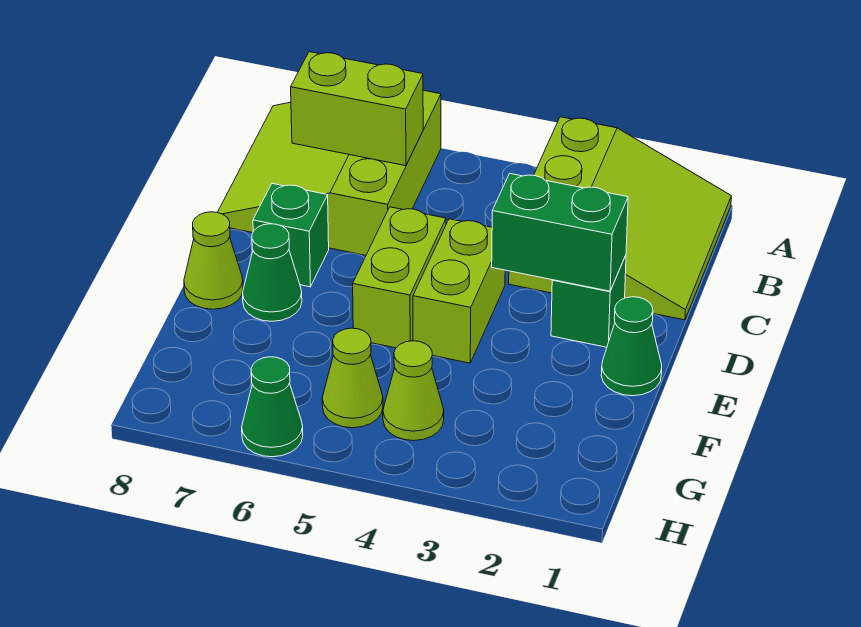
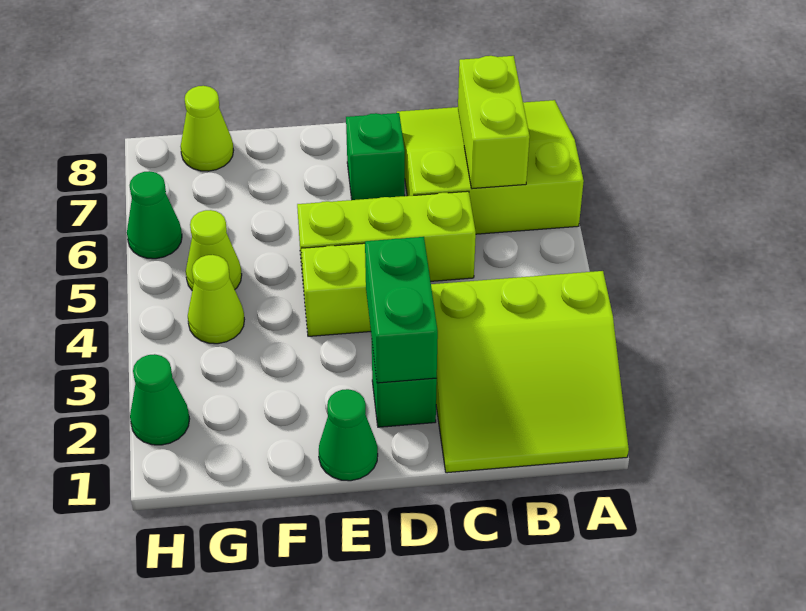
lime 1x2 brick [353,207,446,348] -> lime 1x3 brick [297,191,476,288]
green 1x1 cone [243,224,302,321] -> green 1x1 cone moved to [130,354,189,445]
lime 1x1 cone [184,212,243,309] -> lime 1x1 cone moved to [181,86,234,171]

